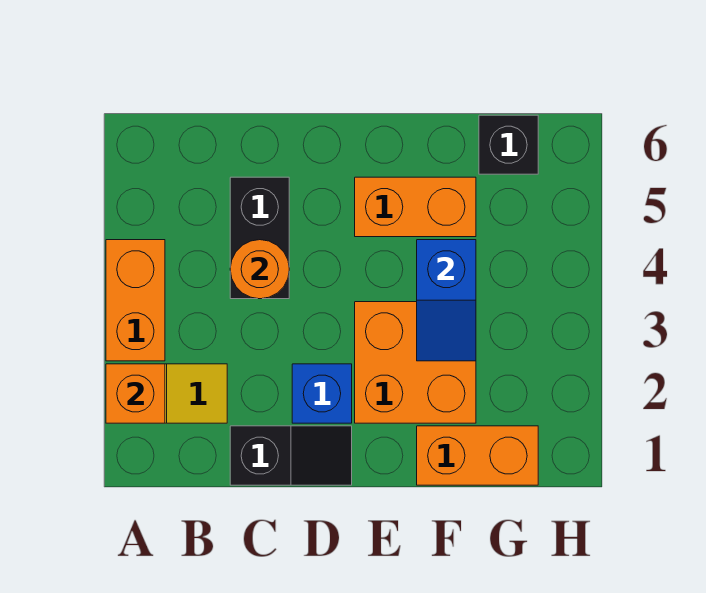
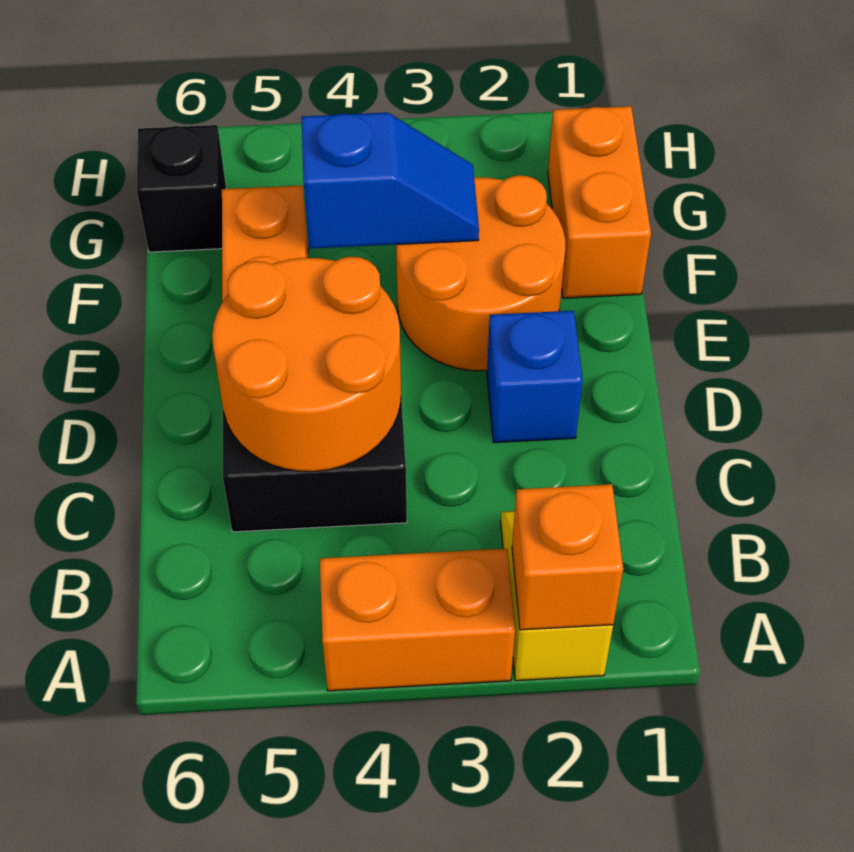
black 1x2 slope [230,426,352,485] -> none
orange 1x1 round brick [230,240,289,299] -> orange 2x2 round brick [212,257,401,472]
orange 2x2 brick [355,302,476,423] -> orange 2x2 round brick [396,175,565,371]

